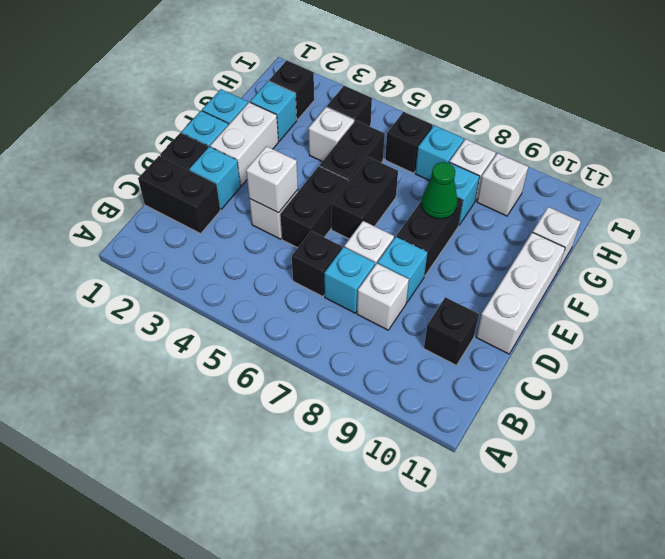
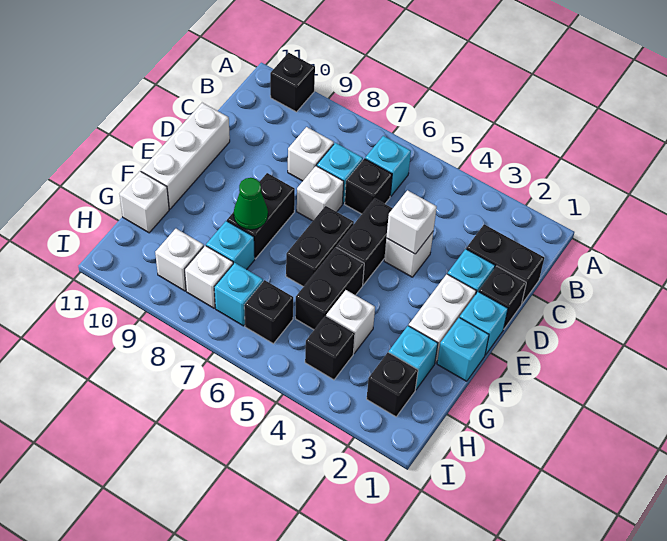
black 1x1 brick [424,297,479,365] -> black 1x1 brick moved to [270,53,315,112]
cyan 1x1 brick [378,237,427,303] -> cyan 1x1 brick moved to [365,136,411,196]

